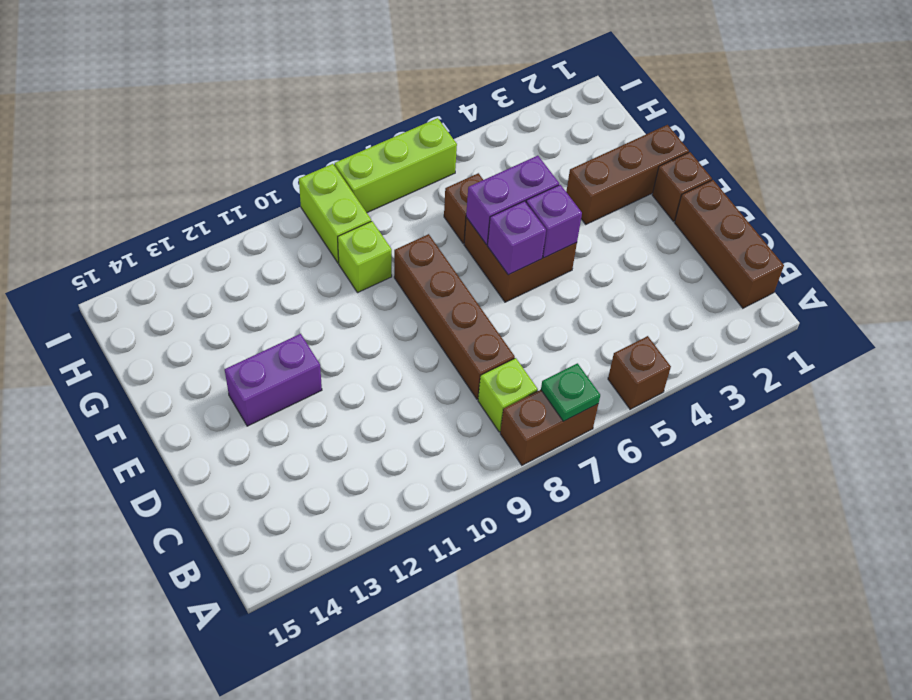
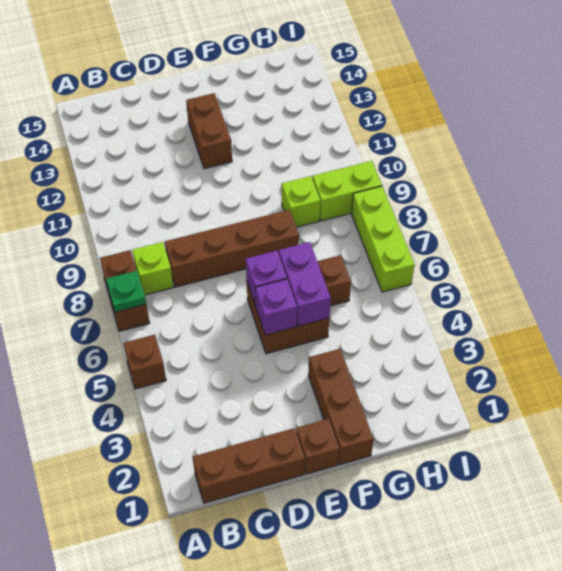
purple 1x2 brick [225,334,322,426] -> brown 1x2 brick [186,93,232,169]

